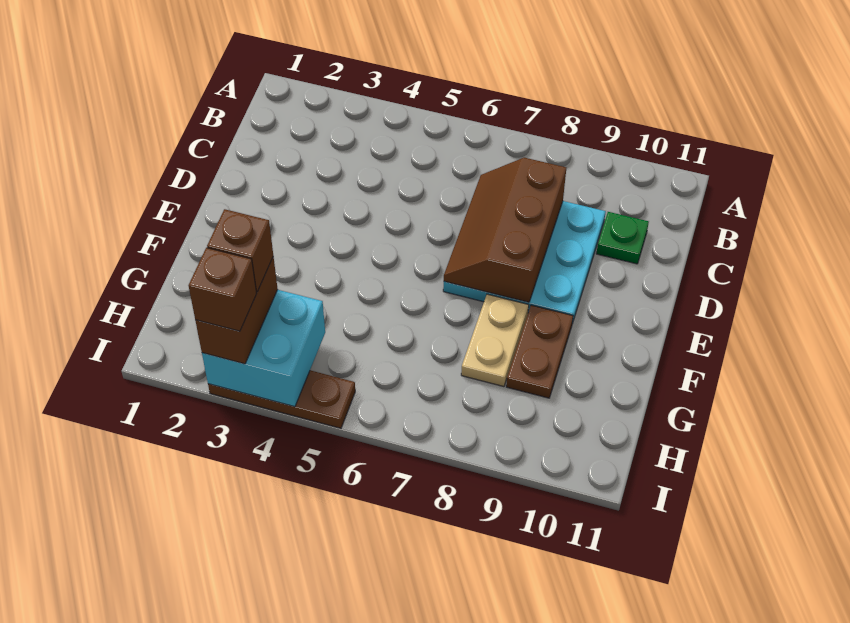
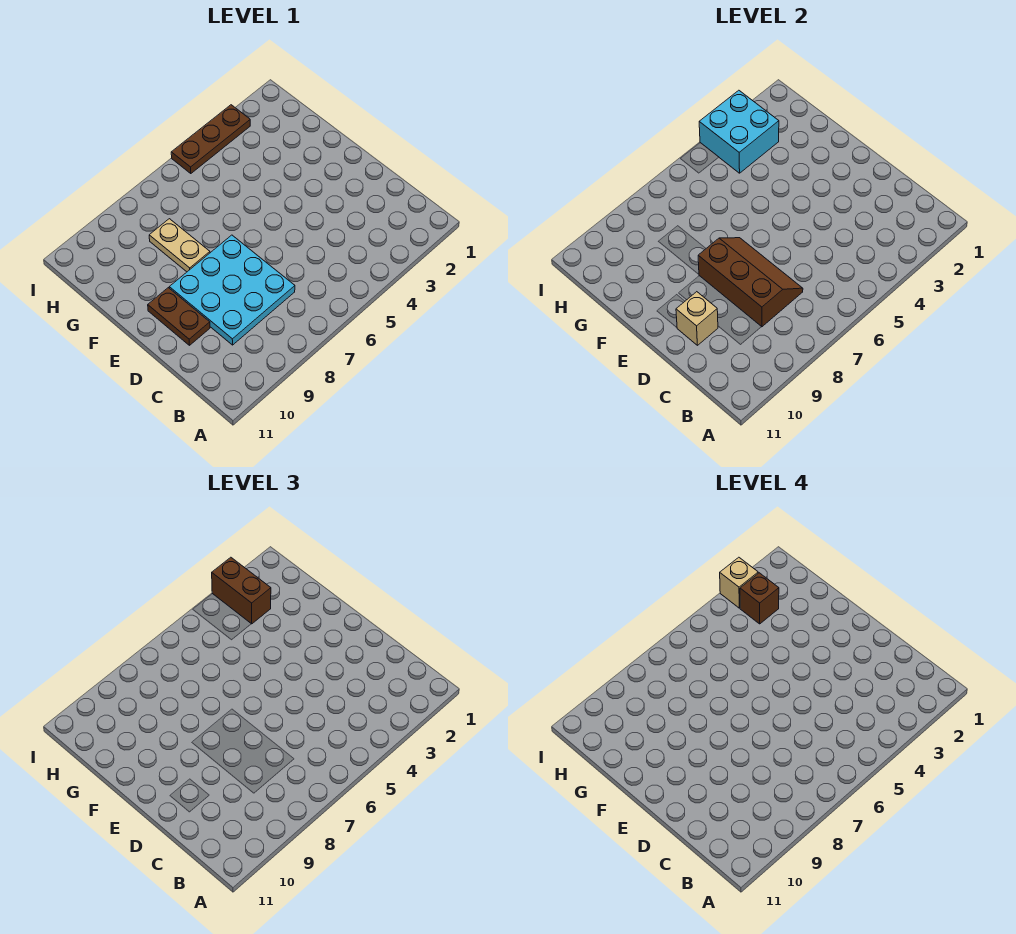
green 1x1 plate [596,212,649,264] -> none
none -> tan 1x1 brick [676,292,718,345]
brown 1x2 plate [506,305,573,398] -> brown 1x2 plate moved to [148,288,210,345]
brown 1x1 brick [189,248,257,331] -> tan 1x1 brick [720,557,758,608]

